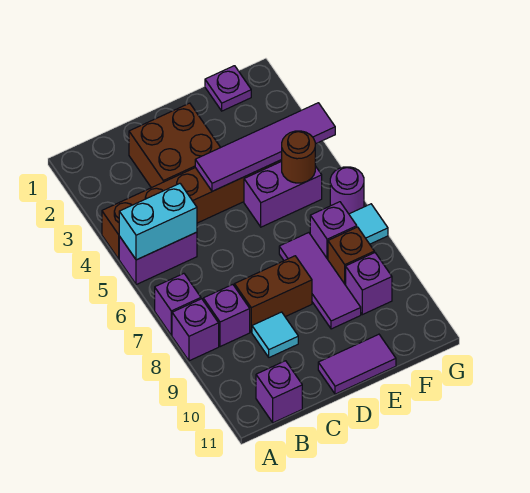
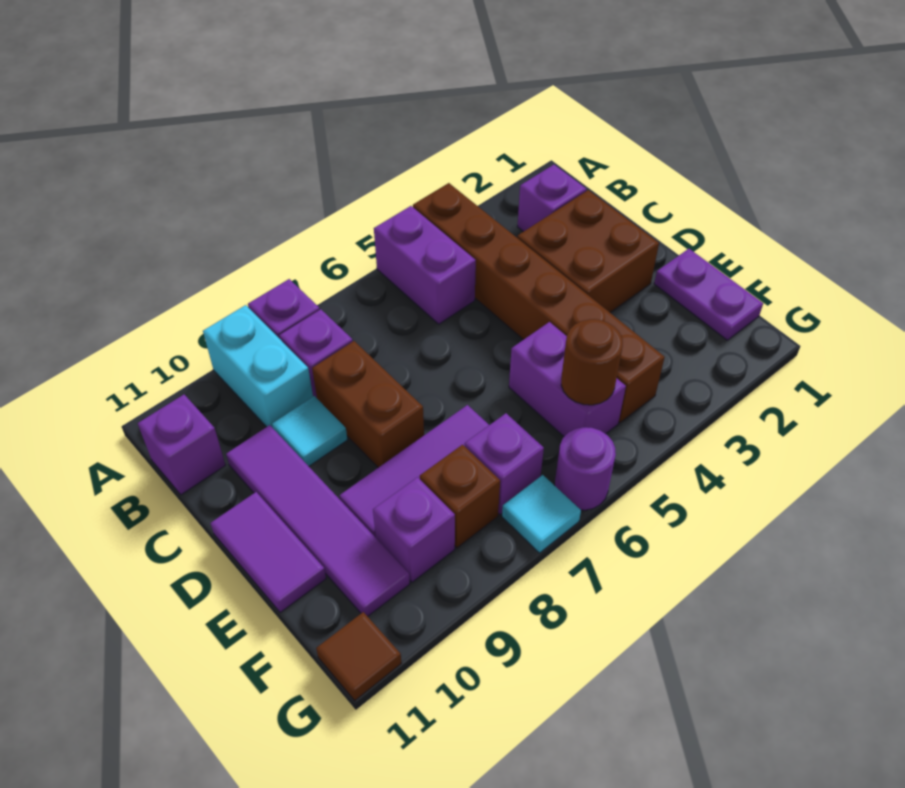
cyan 1x2 brick [119,184,197,260] -> cyan 1x2 brick moved to [203,305,313,428]
purple 1x1 brick [155,274,201,335] -> purple 1x1 brick moved to [517,165,587,232]
purple 1x4 tile [195,103,335,191] -> purple 1x4 tile moved to [226,425,410,616]
purple 1x1 plate [205,66,251,111] -> purple 1x2 plate [654,249,763,340]
none -> brown 1x1 tile [316,612,402,701]

